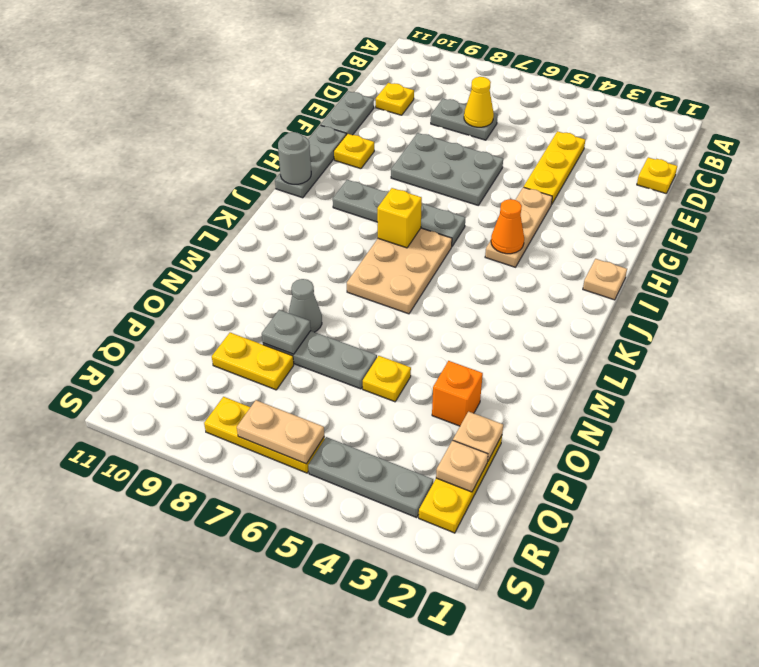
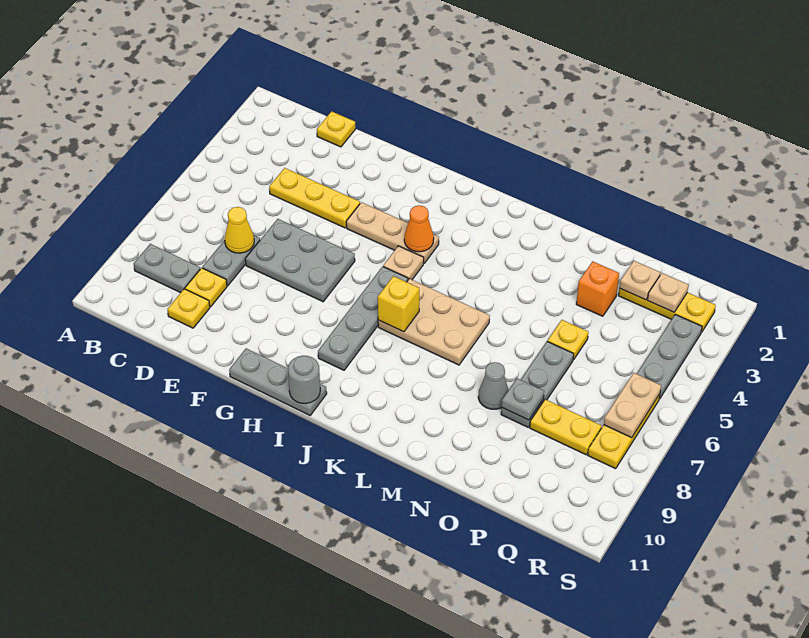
grey 1x2 plate [321,91,374,135] -> grey 1x2 plate moved to [134,244,200,293]
grey 2x3 plate [391,133,503,205] -> grey 2x3 plate turned to [245,219,355,302]
yellow 1x1 plate [334,134,374,169] -> yellow 1x1 plate moved to [185,268,227,307]
tan 1x1 plate [583,259,627,300] -> tan 1x1 plate moved to [383,246,424,280]
yellow 1x2 plate [212,333,294,390] -> yellow 1x2 plate turned to [530,399,601,455]

